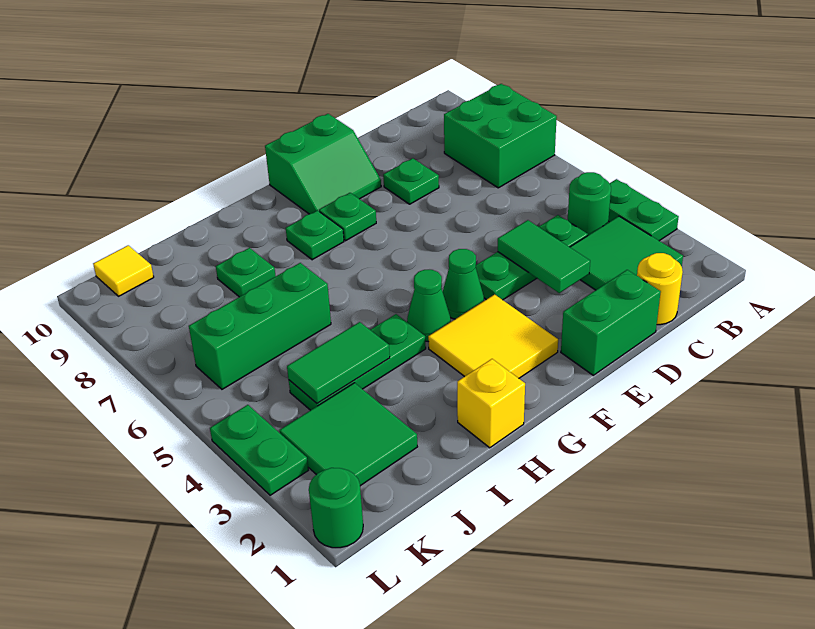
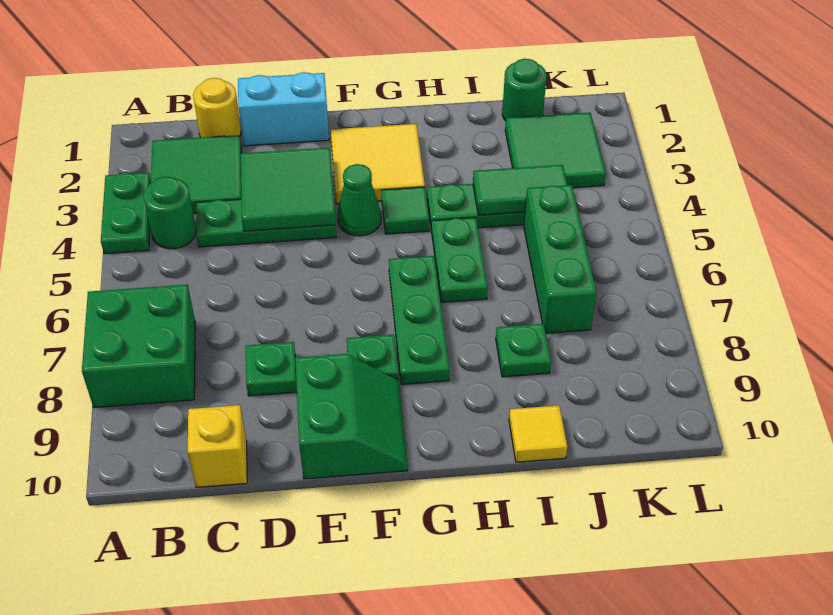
green 1x2 brick [561,270,661,375] -> cyan 1x2 brick [238,72,329,146]
green 1x2 tile [498,220,590,293] -> green 2x2 tile [241,148,336,231]
green 2x2 slope [265,114,381,214] -> green 2x2 slope turned to [295,354,408,479]
green 1x1 cone [407,270,451,342] -> green 1x1 tile [382,187,429,234]
green 1x1 plate [286,211,344,260] -> green 1x3 plate [389,256,450,384]
yellow 1x1 brick [457,359,525,448] -> yellow 1x1 brick moved to [188,405,247,487]
green 1x3 brick [189,263,331,389] -> green 1x3 brick turned to [524,185,597,333]
yellow 1x1 tile [93,245,154,296] -> yellow 1x1 tile moved to [509,405,567,462]
green 1x1 round brick [309,468,363,548] -> green 1x1 round brick moved to [502,59,547,121]
green 1x2 plate [210,405,308,495] -> green 1x2 plate moved to [432,217,488,303]

